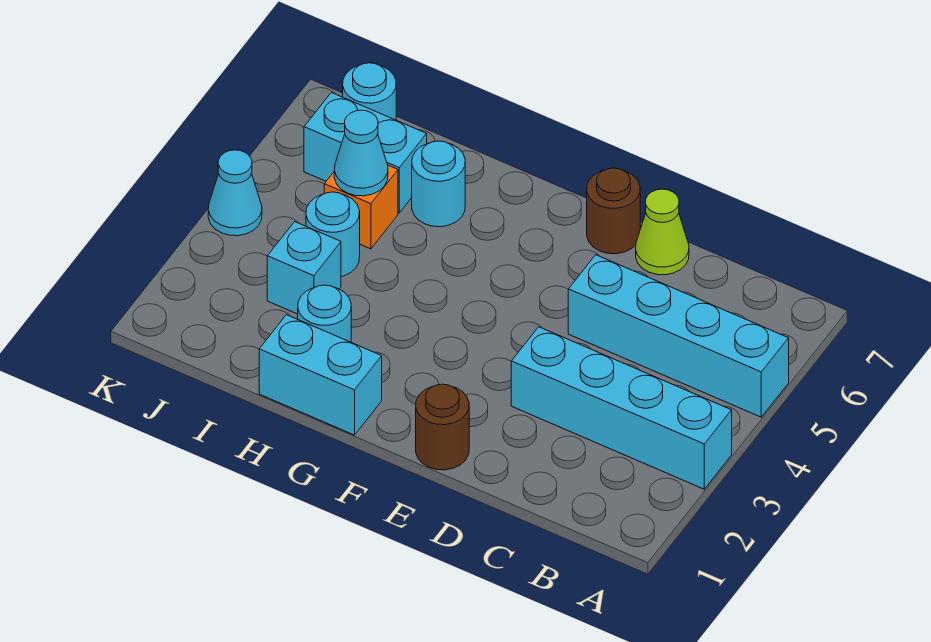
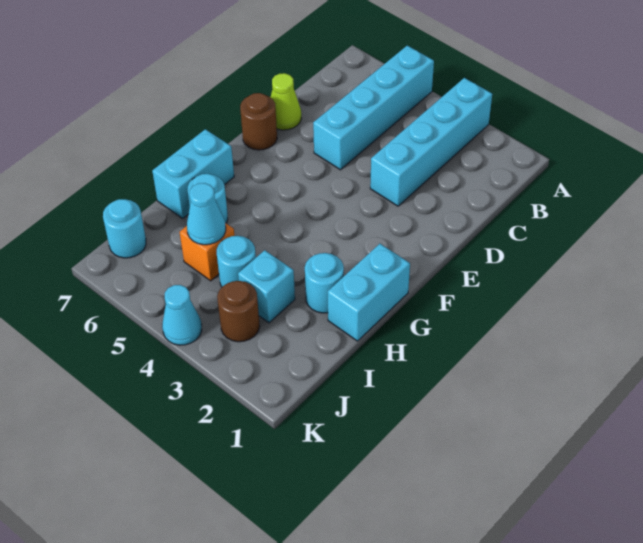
brown 1x1 round brick [416,384,469,470] -> brown 1x1 round brick moved to [217,281,260,342]
cyan 1x2 brick [304,93,427,213] -> cyan 1x2 brick moved to [152,129,234,218]

